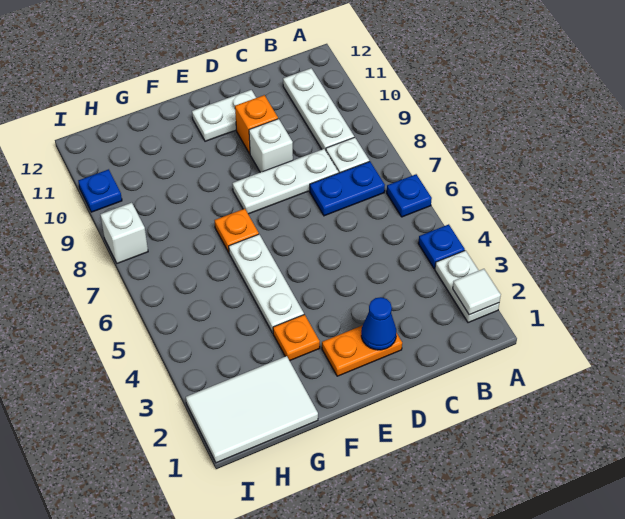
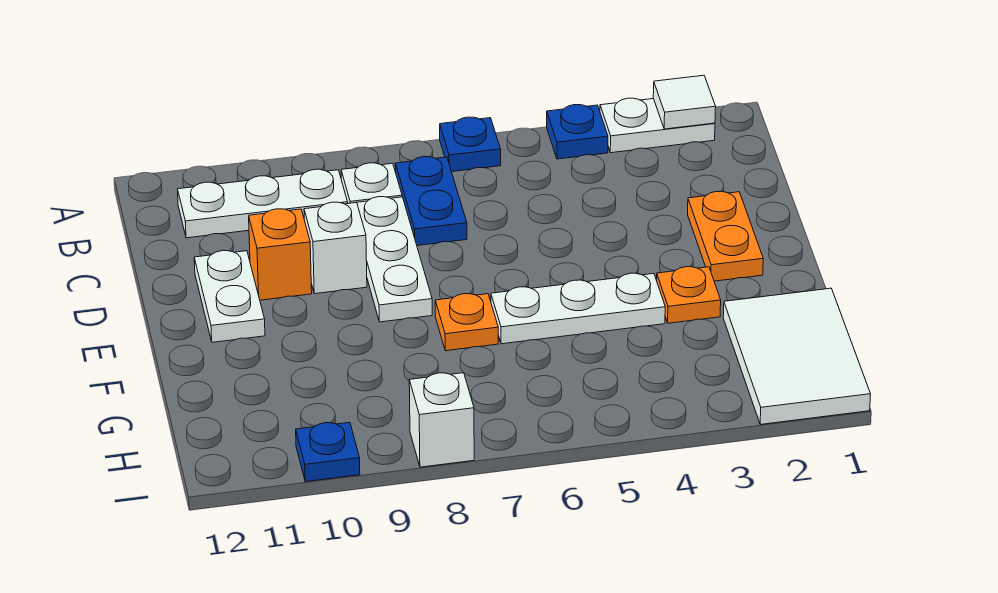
blue 1x1 cone [361,297,396,350] -> none

